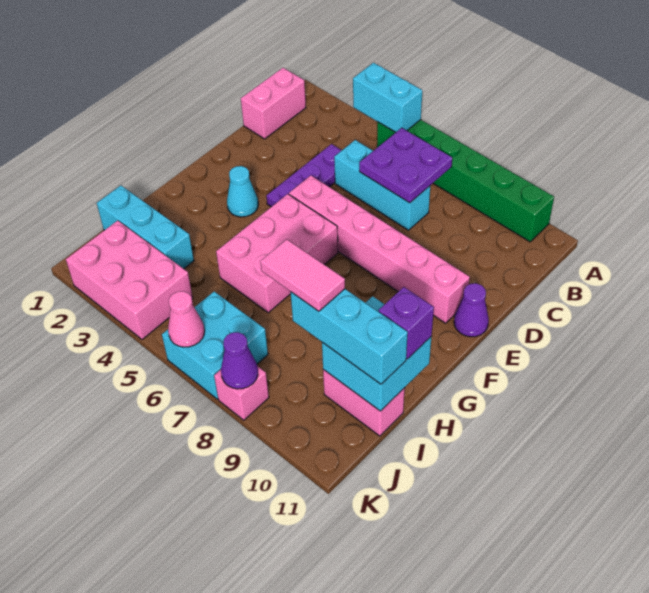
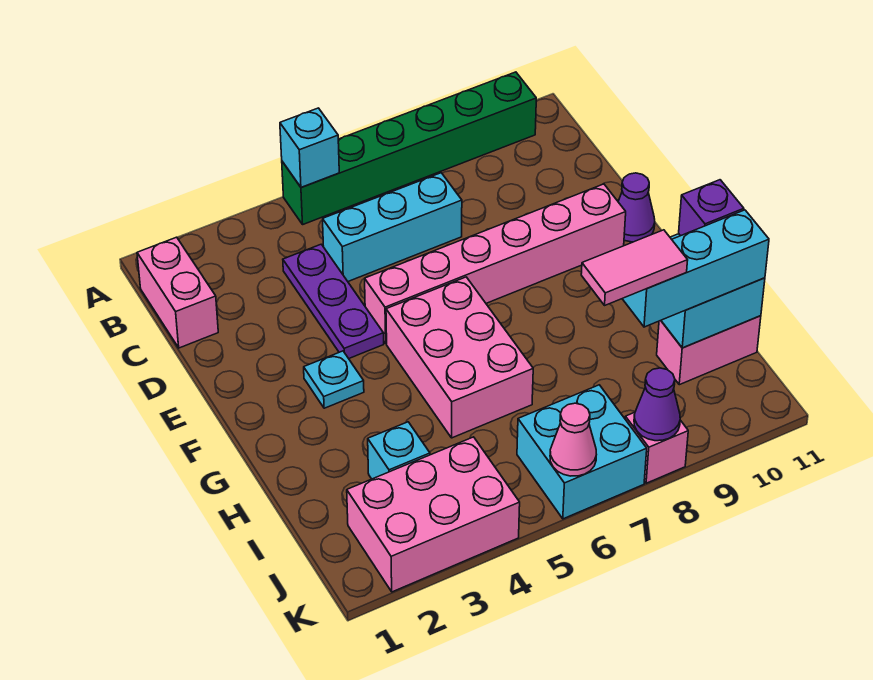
cyan 1x2 brick [353,63,422,132] -> cyan 1x1 brick [280,108,339,187]
purple 2x2 plate [359,128,452,203] -> none
cyan 1x1 cone [227,166,258,217] -> cyan 1x1 plate [304,351,364,408]
cyan 1x3 brick [97,186,194,269] -> cyan 1x1 brick [368,422,430,479]

